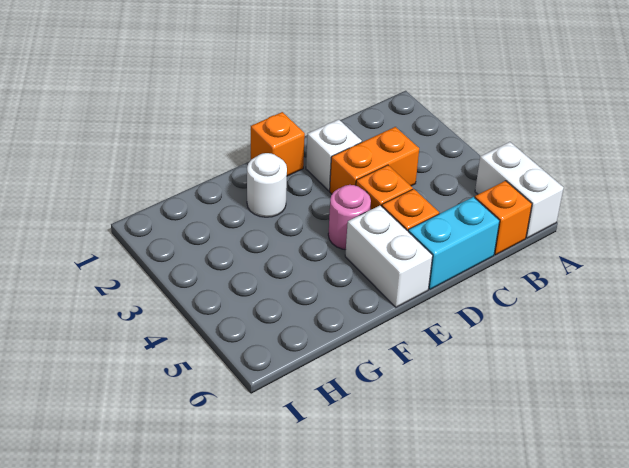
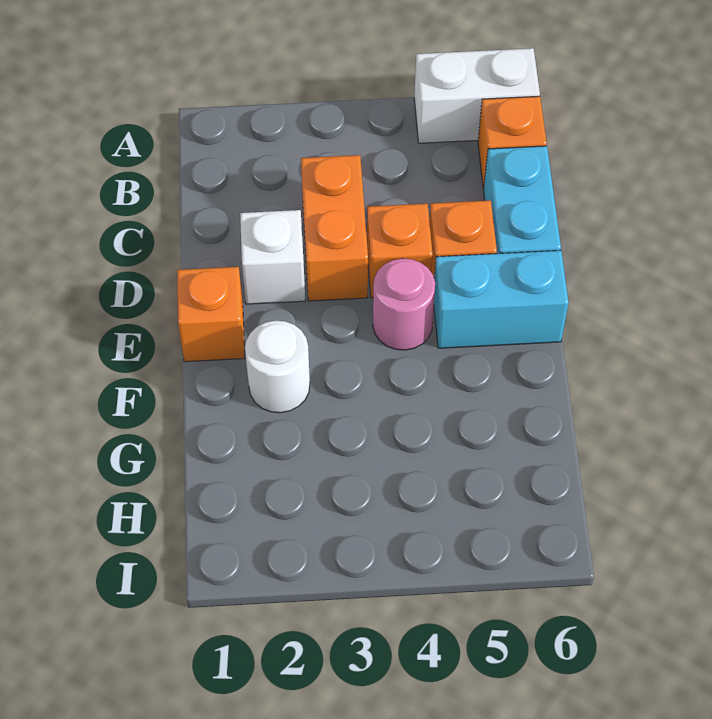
white 1x2 brick [345,205,433,307] -> cyan 1x2 brick [434,250,569,348]

